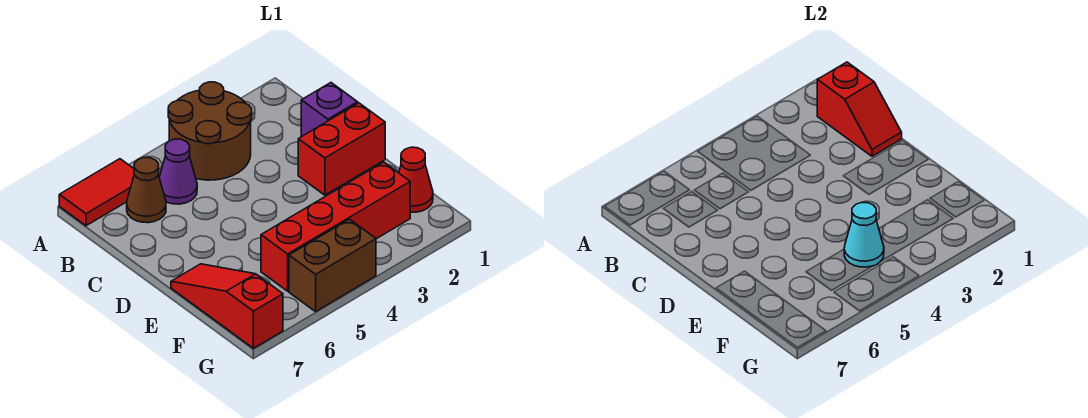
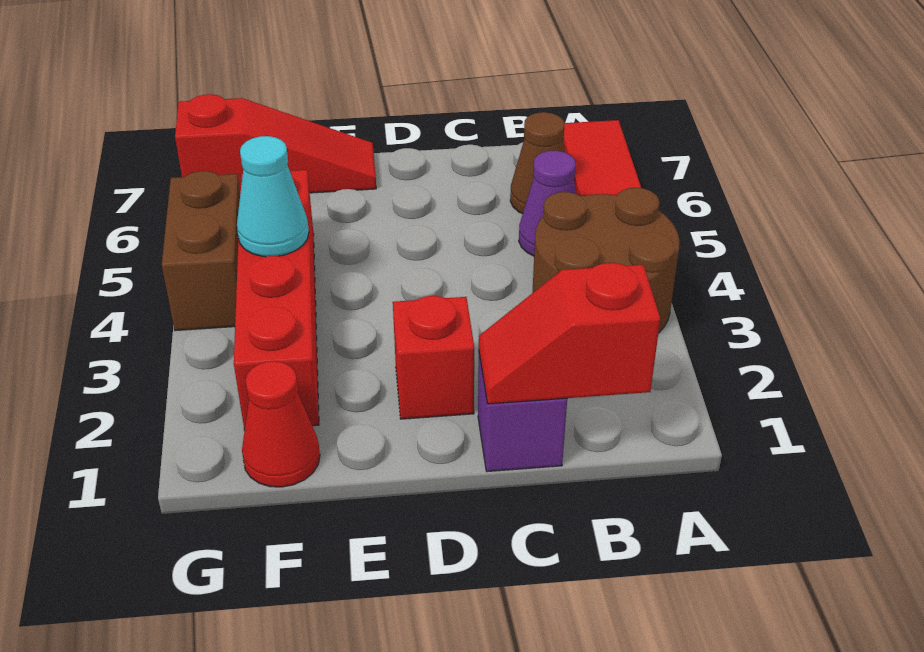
red 1x2 brick [298,103,385,195] -> red 1x1 brick [393,296,474,419]

